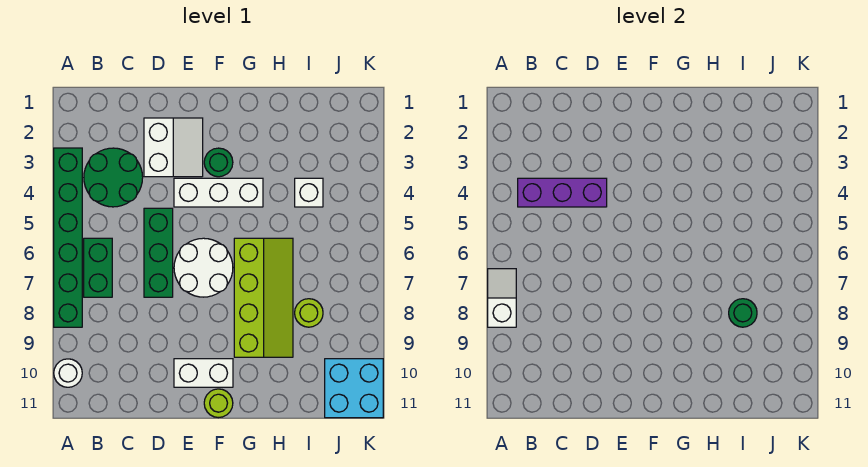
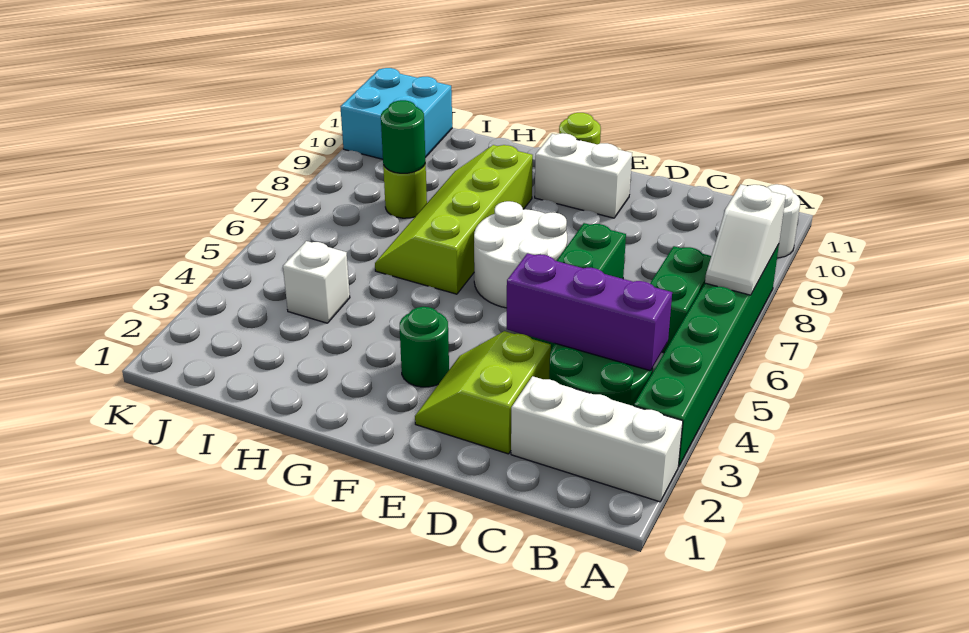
white 2x2 slope [144,118,203,177] -> lime 2x2 slope [415,331,551,454]
white 1x3 brick [174,178,263,207] -> white 1x3 brick moved to [511,376,683,502]

